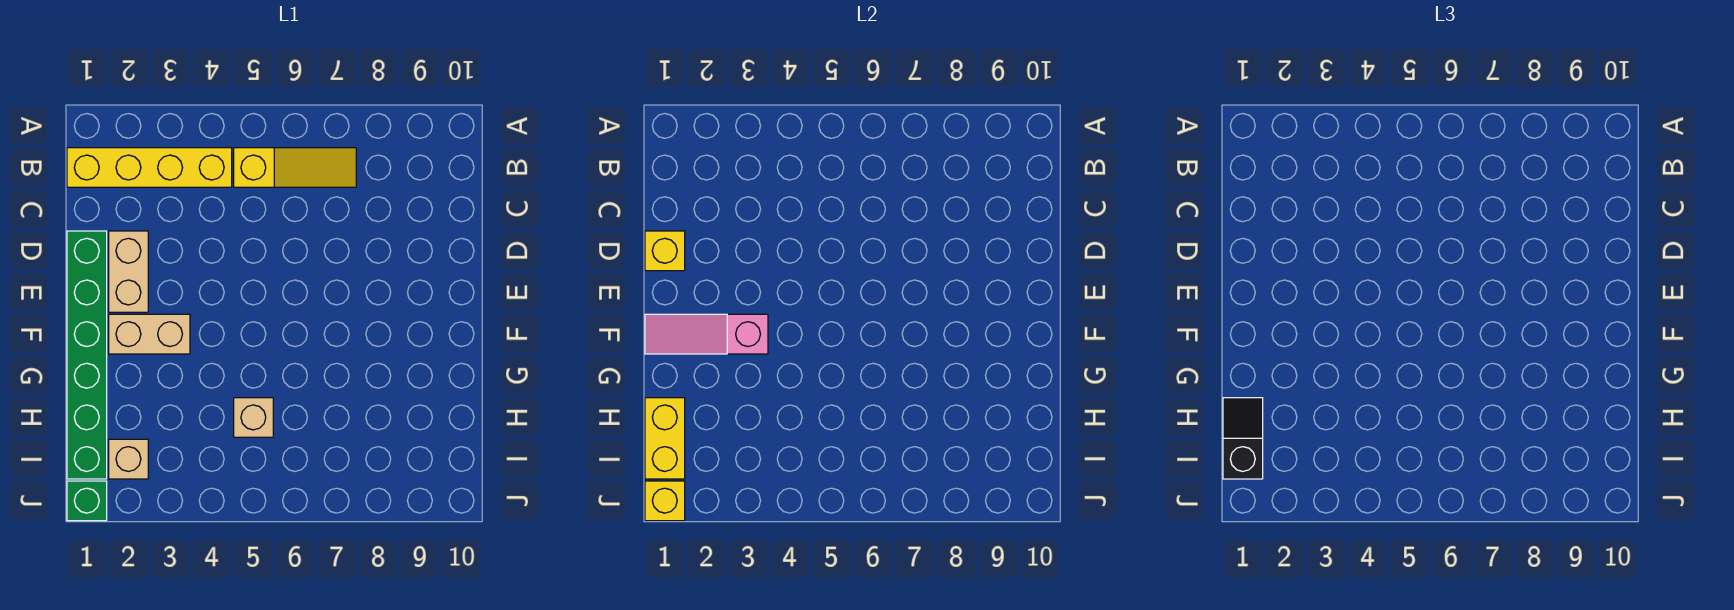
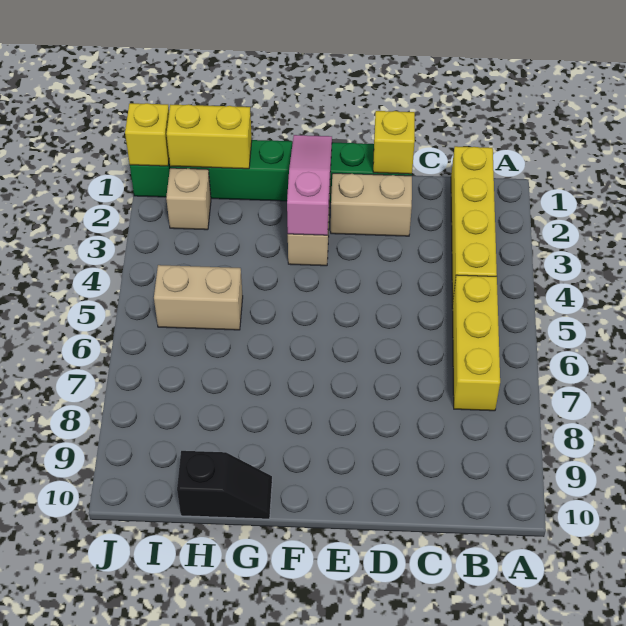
yellow 1x3 slope [234,148,356,187] -> yellow 1x3 brick [452,275,500,411]
black 1x2 slope [1223,398,1263,479] -> black 1x2 slope moved to [177,451,272,519]
tan 1x1 brick [234,398,273,437] -> tan 1x2 brick [154,265,243,330]

